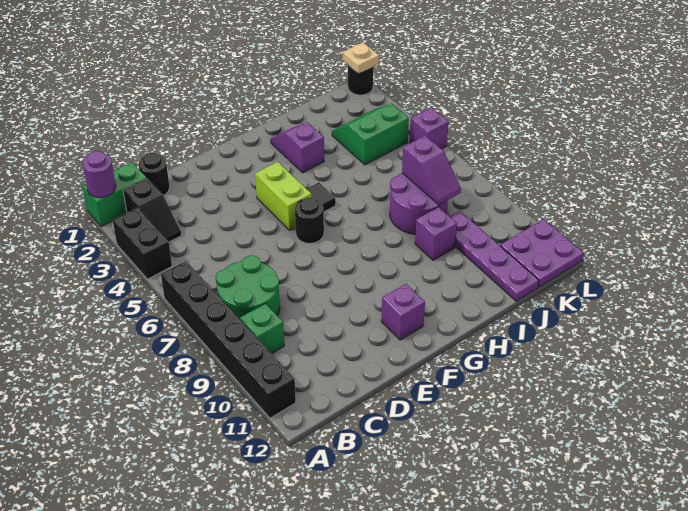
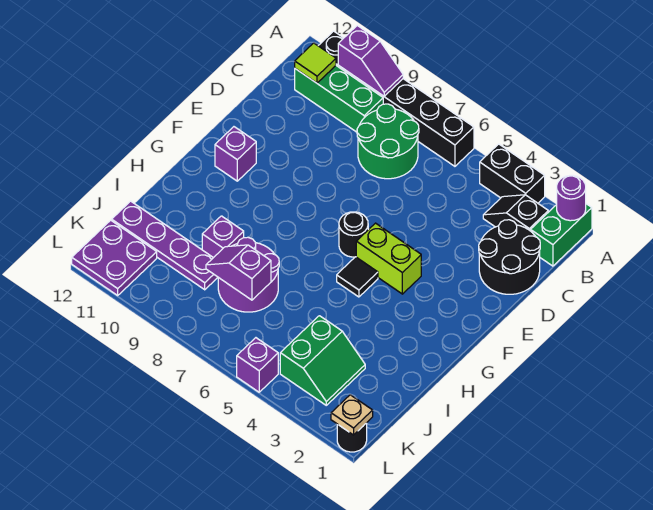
green 1x1 brick [240,303,284,354] -> green 1x3 brick [295,66,383,132]
none -> lime 1x1 tile [295,43,336,83]
black 1x1 round brick [139,153,170,196] -> black 2x2 round brick [479,220,540,294]
purple 1x2 slope [271,122,324,173] -> purple 1x2 slope moved to [338,26,403,96]

